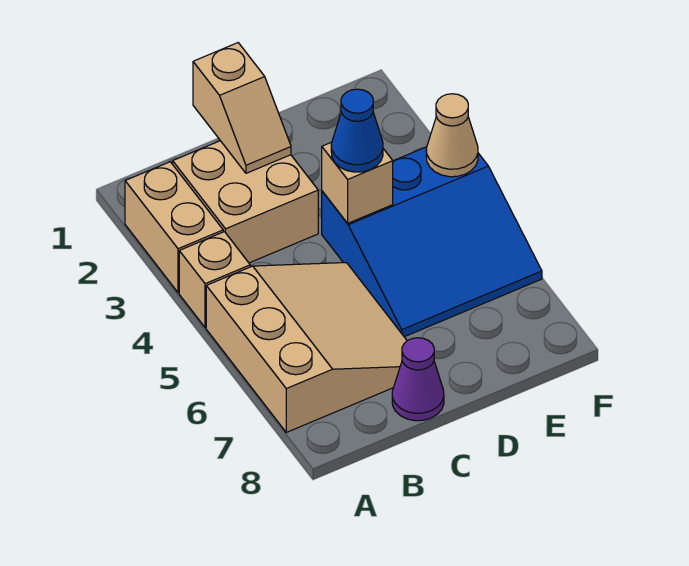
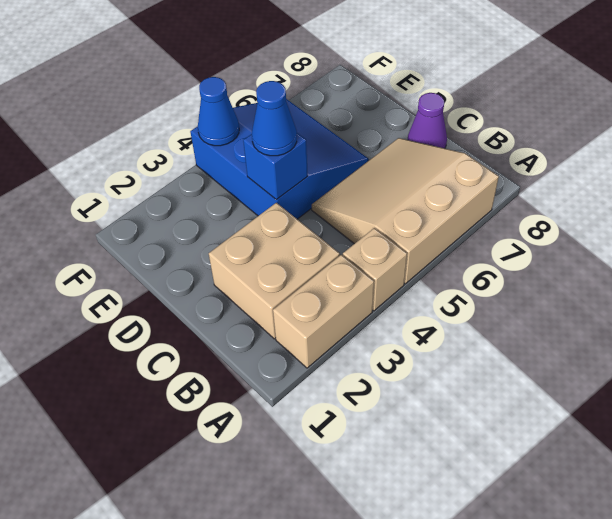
tan 1x2 slope [193,43,291,173] -> none
tan 1x1 brick [322,142,393,223] -> blue 1x1 brick [243,133,308,199]
tan 1x1 cone [426,94,478,177] -> blue 1x1 cone [198,77,239,146]

